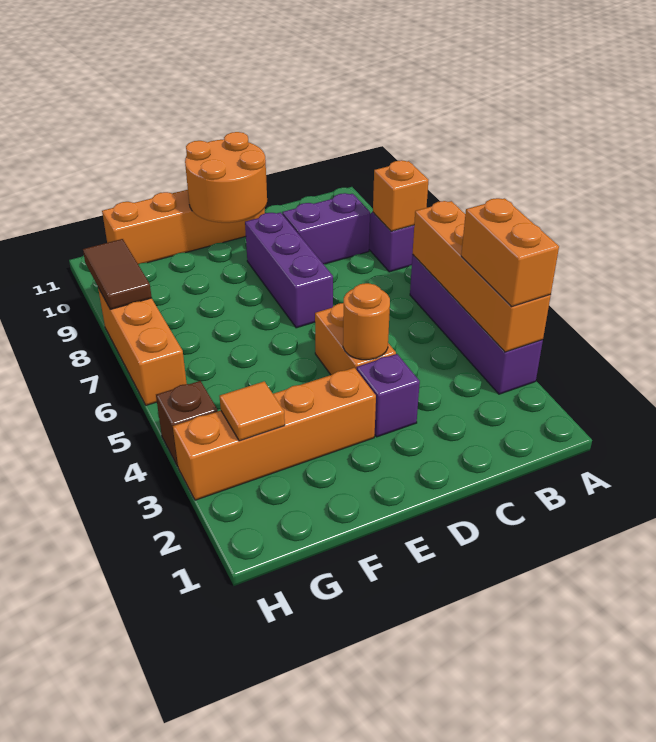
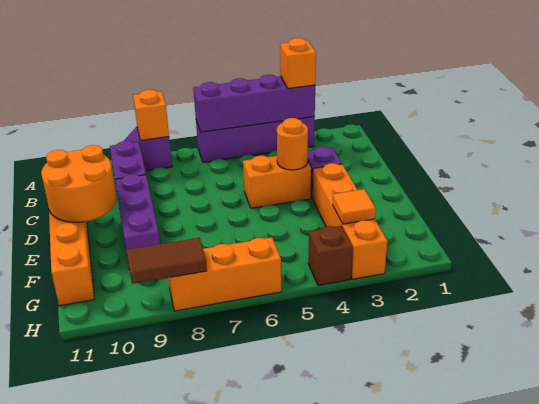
orange 1x4 brick [413,201,551,352] -> purple 1x4 brick [193,75,315,132]
orange 1x2 brick [461,198,559,307] -> orange 1x1 brick [280,38,316,89]
purple 1x3 brick [245,212,333,328] -> purple 1x3 brick turned to [115,174,160,264]

